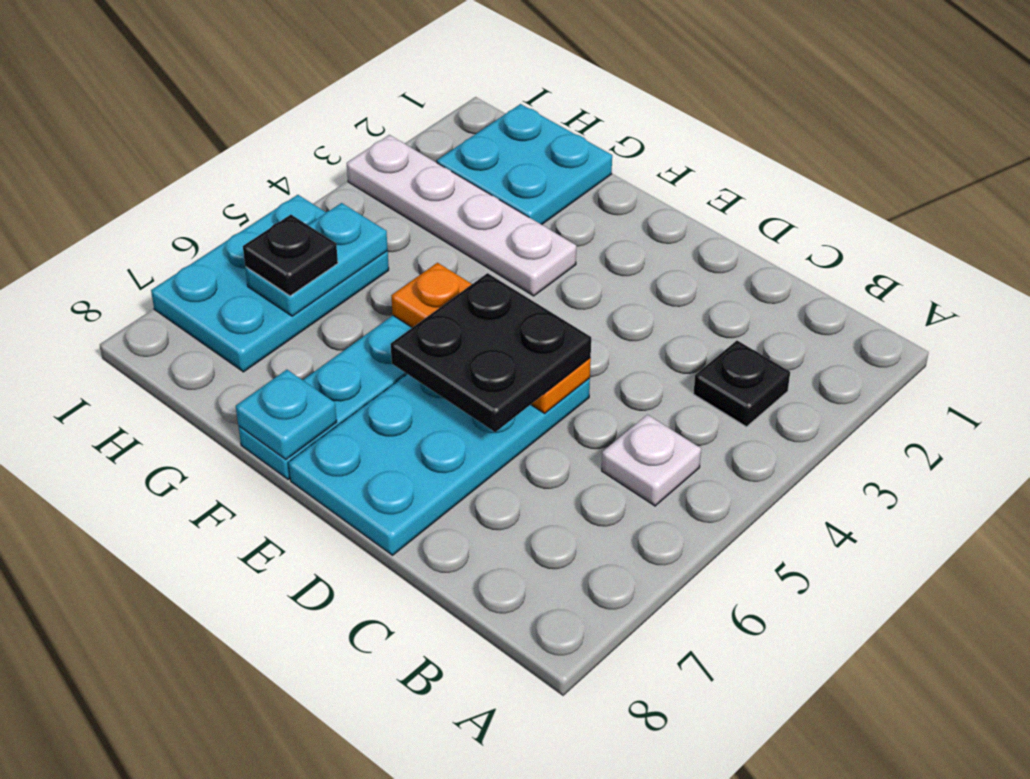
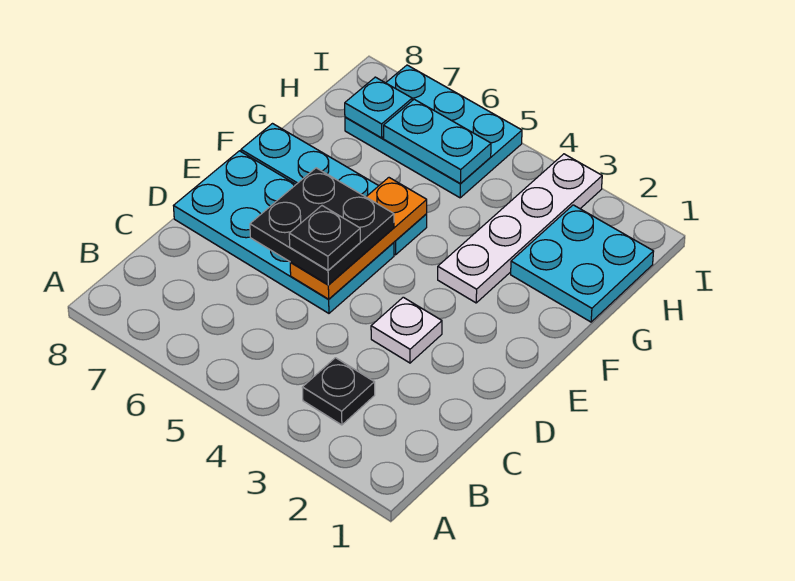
white 1x1 plate [602,415,701,506] -> white 1x1 plate moved to [371,297,442,363]
cyan 1x1 plate [236,370,337,460] -> cyan 1x1 plate moved to [345,77,412,138]
black 1x1 plate [243,215,338,296] -> black 1x1 plate moved to [289,206,360,270]

